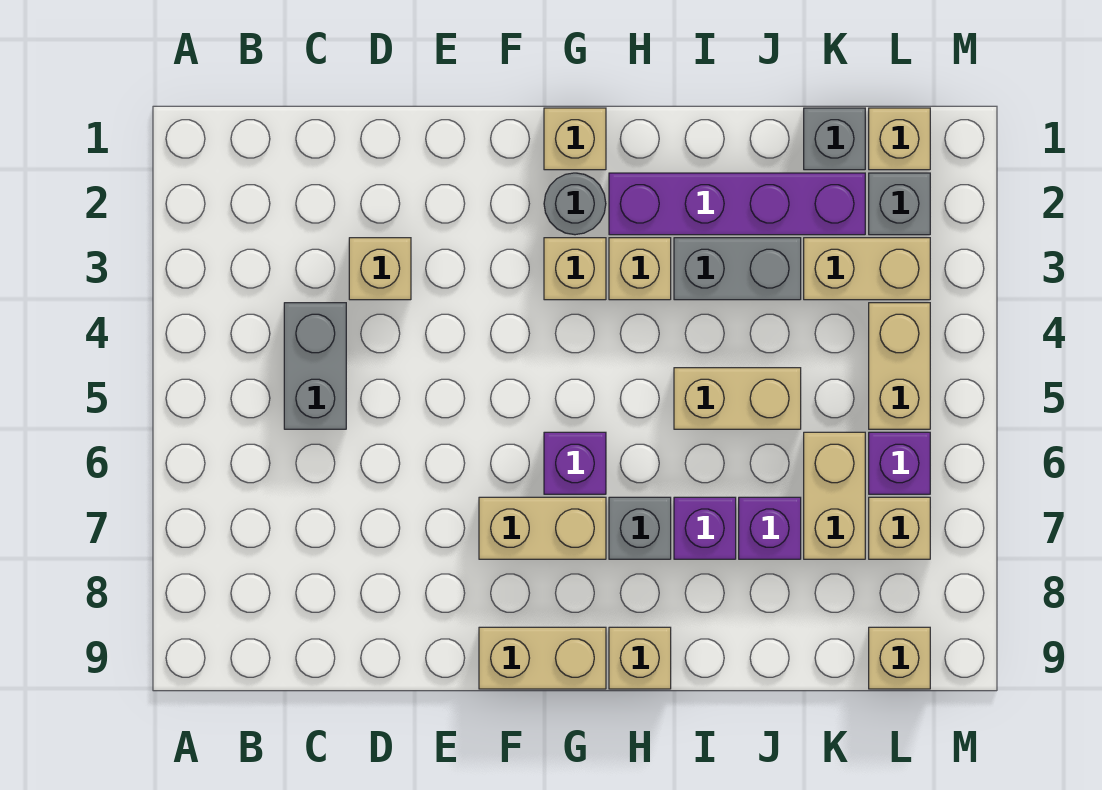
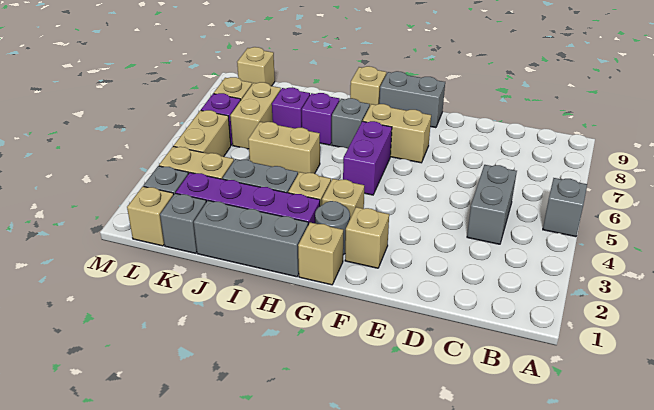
none -> grey 1x1 brick [543,178,587,237]
tan 1x1 brick [349,238,411,300] -> tan 1x1 brick moved to [345,207,389,268]
tan 1x2 brick [479,627,606,689] -> grey 1x2 brick [379,71,445,128]
purple 1x1 brick [544,432,606,494] -> purple 1x2 brick [343,121,392,195]
none -> grey 1x3 brick [194,201,308,277]

